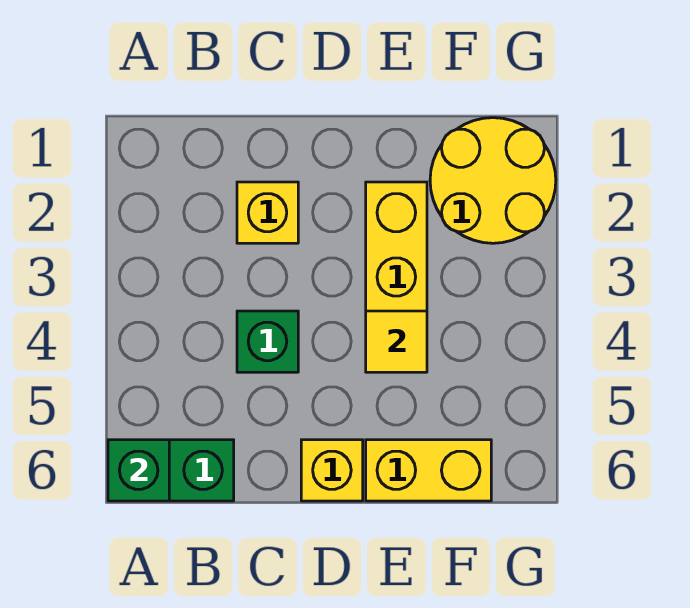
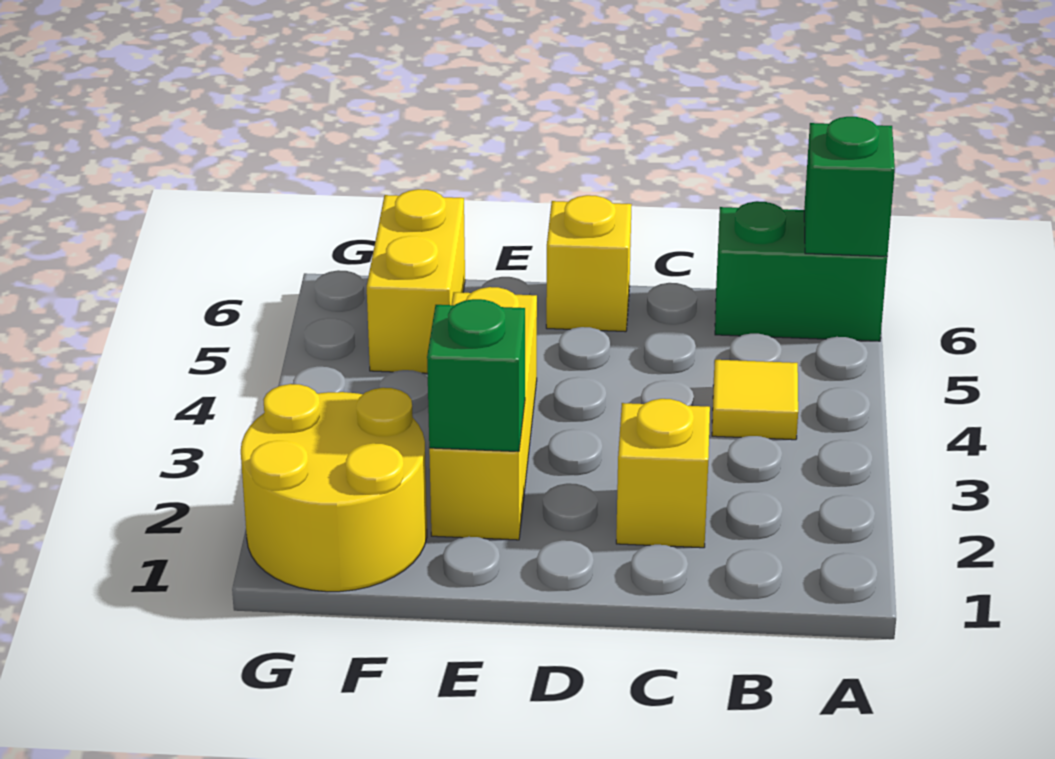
green 1x1 brick [237,311,298,372] -> green 1x1 brick moved to [427,299,525,452]
yellow 1x1 tile [366,311,427,372] -> yellow 1x1 tile moved to [712,360,798,440]
yellow 1x2 brick [366,440,491,501] -> yellow 1x2 brick turned to [367,189,465,373]

